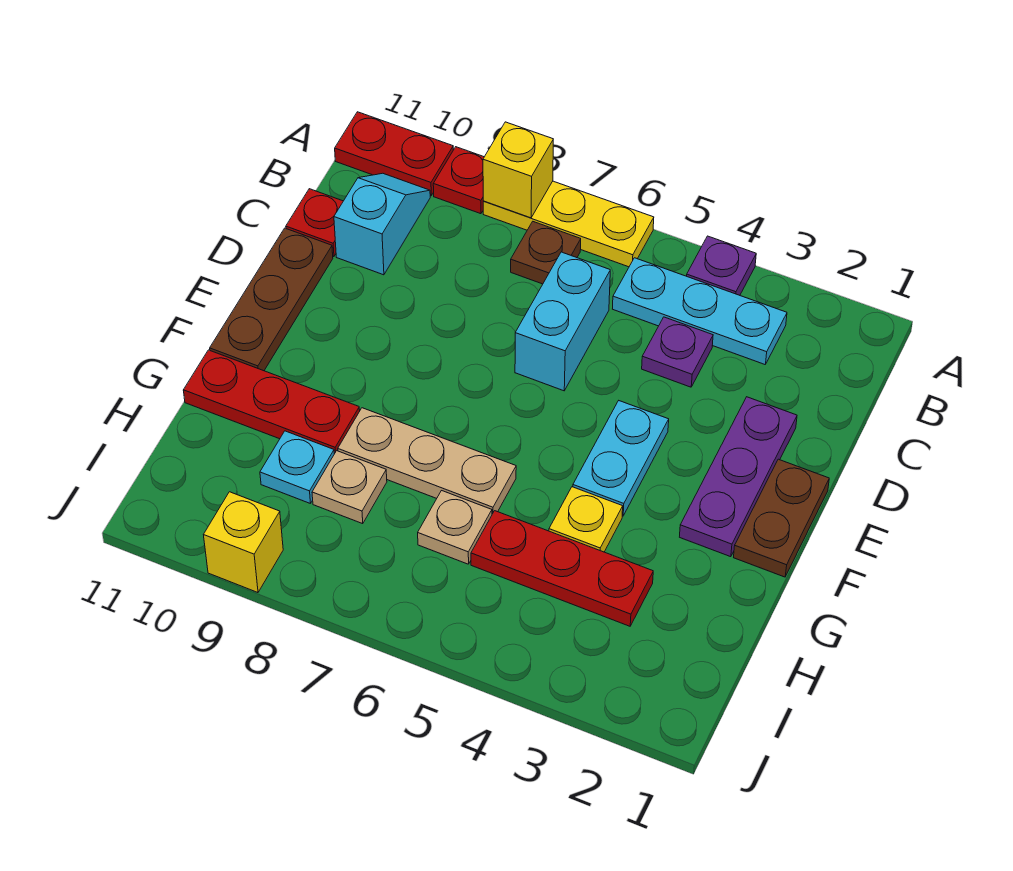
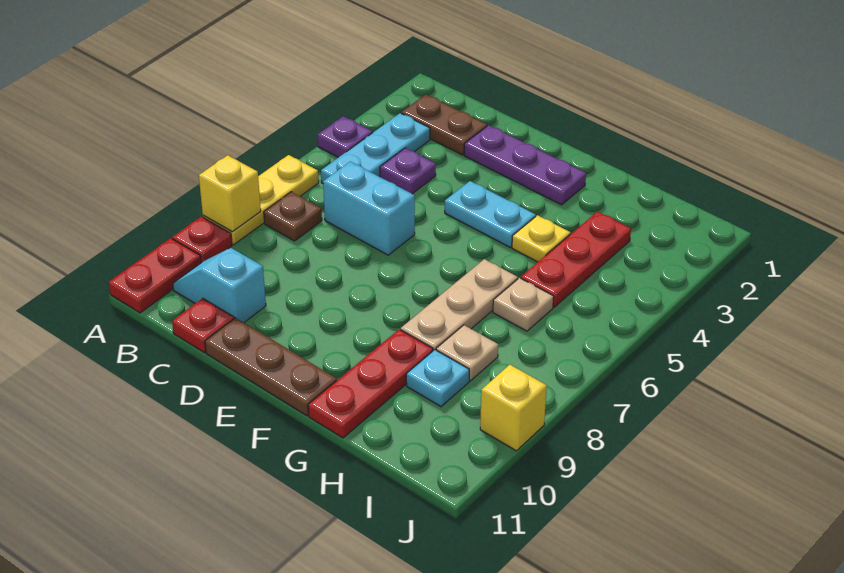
brown 1x2 plate [734,459,829,577] -> brown 1x2 plate moved to [401,95,487,155]

